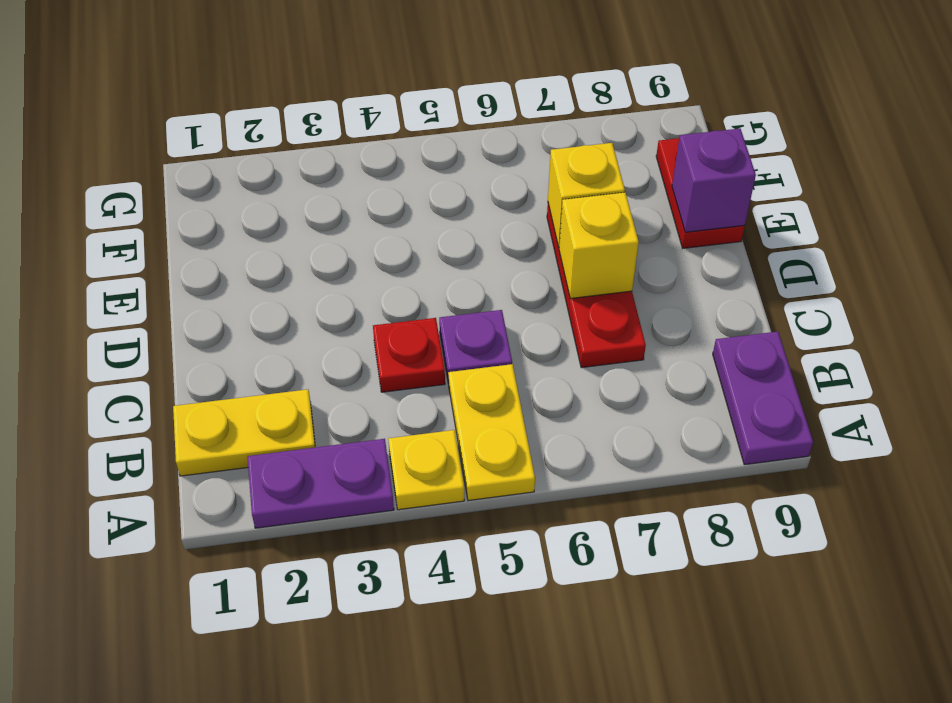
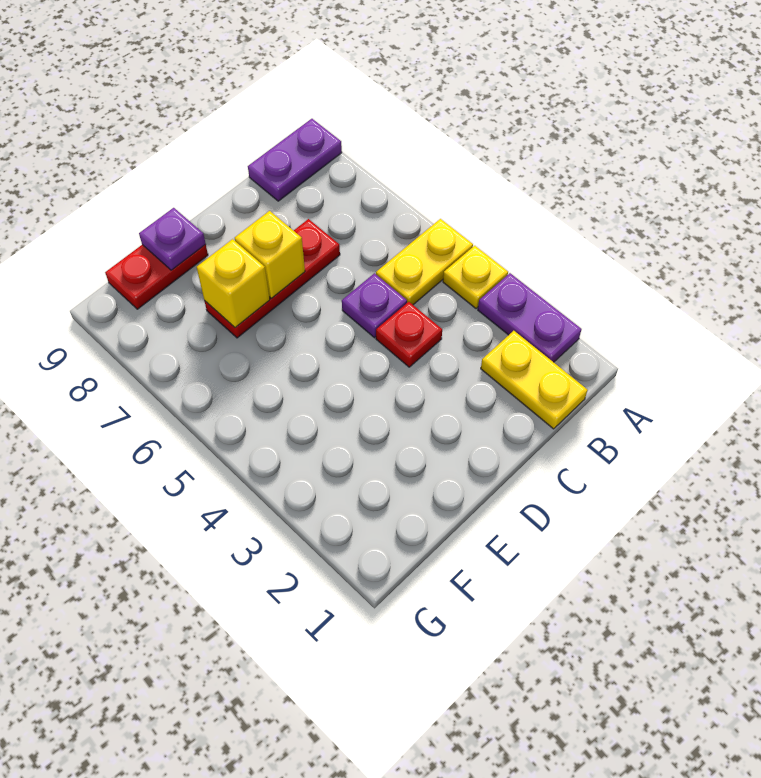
purple 1x1 brick [672,129,756,232] -> purple 1x1 plate [139,208,206,270]

